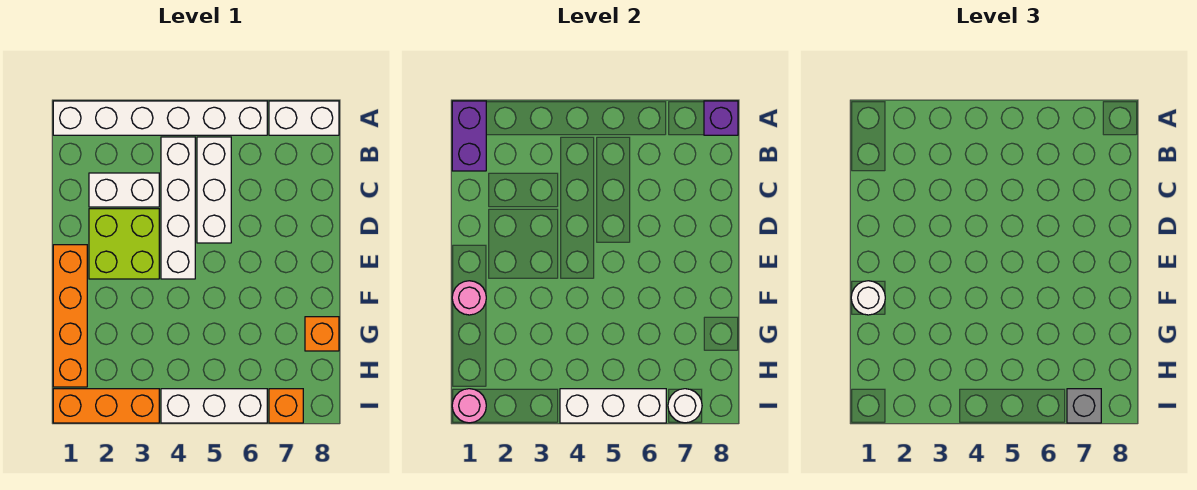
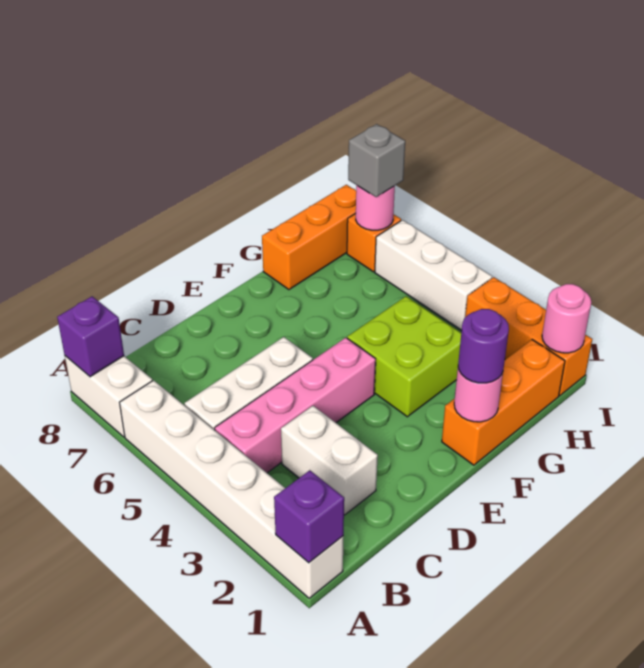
purple 1x2 brick [452,101,486,171] -> purple 1x1 brick [274,470,344,563]
white 1x4 brick [161,137,195,279] -> pink 1x4 brick [215,338,376,473]
lime 2x2 brick [89,209,159,279] -> lime 2x2 brick moved to [347,296,461,417]
orange 1x4 brick [53,245,87,387] -> orange 1x3 brick [442,340,565,465]
white 1x1 round brick [851,281,885,315] -> purple 1x1 round brick [458,309,509,383]
orange 1x1 brick [305,317,339,351] -> orange 1x3 brick [262,185,356,290]
white 1x3 brick [560,389,666,423] -> none
white 1x1 round brick [668,389,702,423] -> pink 1x1 round brick [356,185,395,230]

